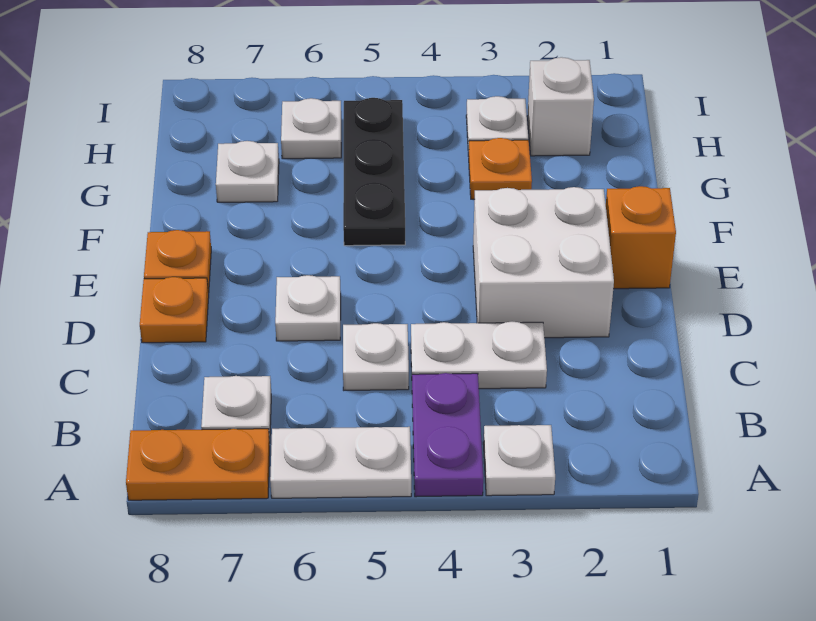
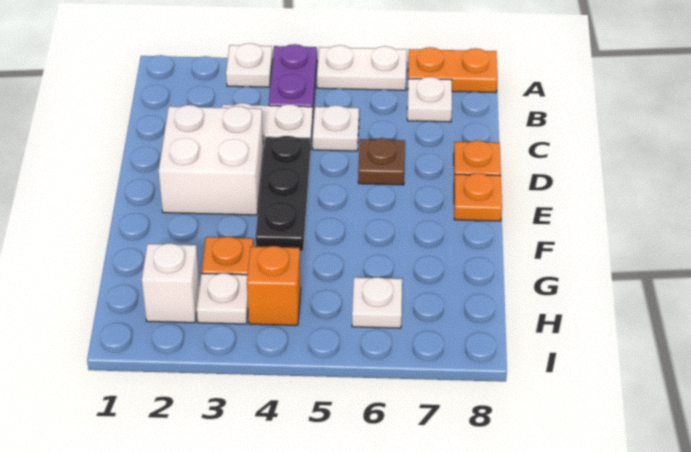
white 1x1 plate [275,275,341,341] -> brown 1x1 plate [358,138,405,185]
orange 1x1 brick [606,186,676,289] -> orange 1x1 brick moved to [247,246,301,325]
black 1x3 plate [343,98,405,246] -> black 1x3 plate moved to [256,136,310,251]
white 1x1 plate [216,141,279,202] -> none

